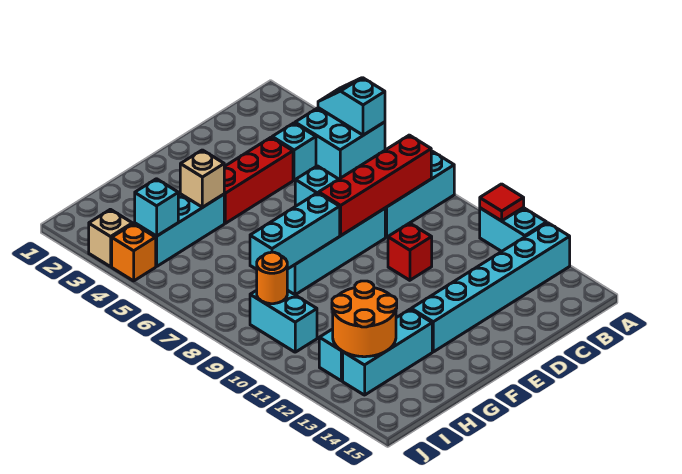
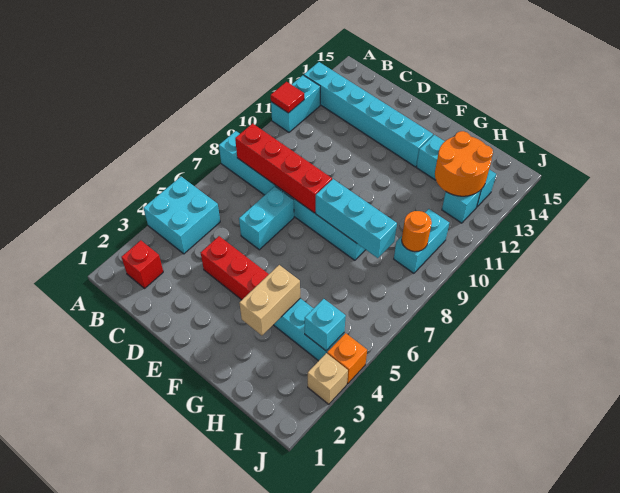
cyan 1x2 slope [318,78,385,135] -> none
cyan 1x1 brick [272,123,316,180] -> none
red 1x1 brick [388,223,432,280] -> red 1x1 brick moved to [121,240,163,288]
tan 1x1 brick [180,150,224,207] -> tan 1x2 brick [239,265,300,335]

